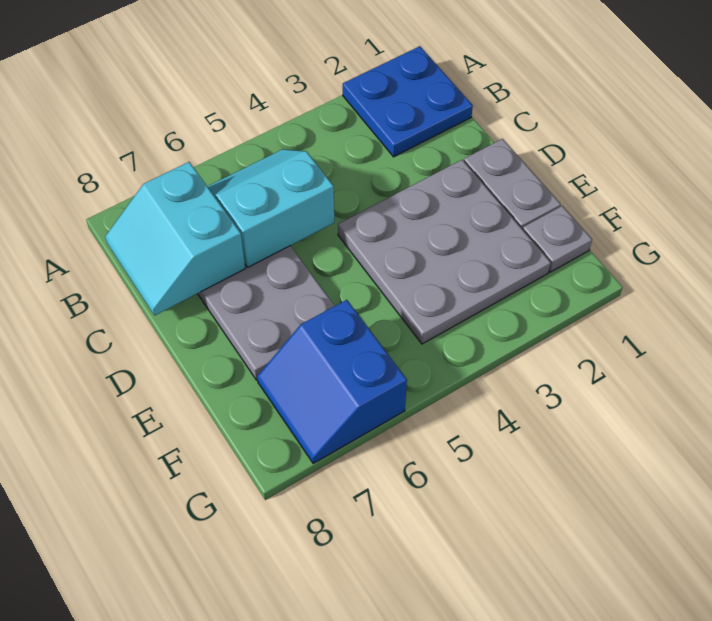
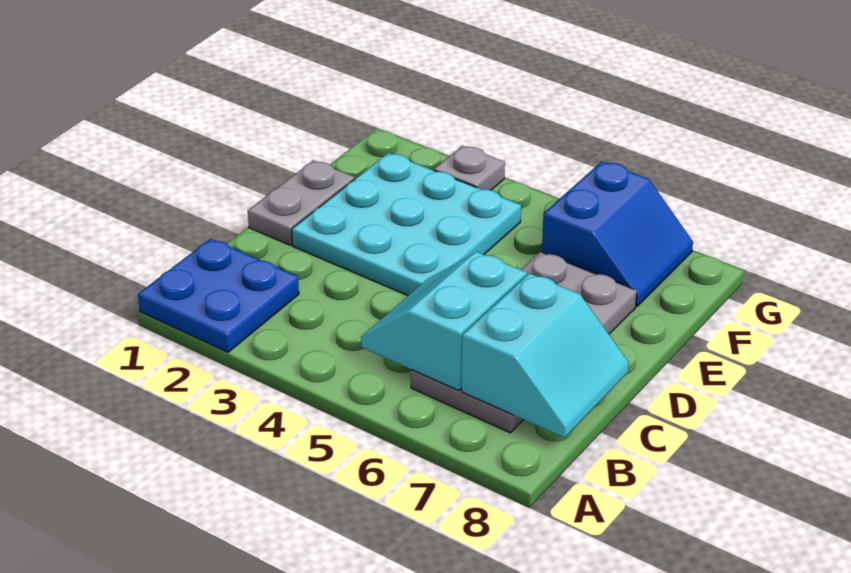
cyan 2x2 slope [207,149,334,267] -> cyan 2x2 slope turned to [361,252,527,391]
grey 3x3 plate [338,160,551,344] -> cyan 3x3 plate [292,153,521,296]
grey 1x1 plate [523,206,592,272] -> grey 1x1 plate moved to [434,146,505,190]

